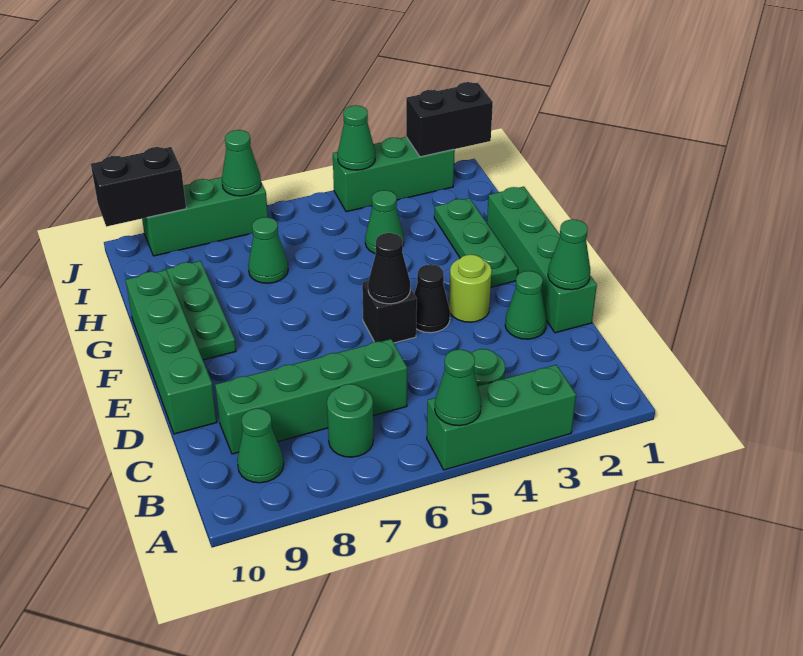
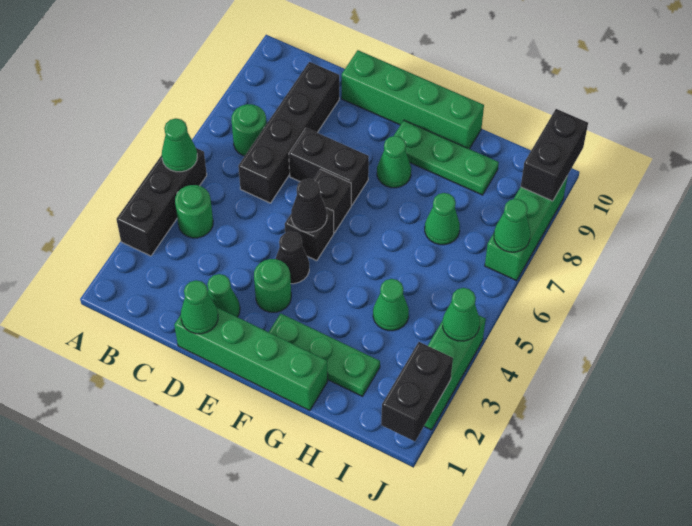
green 1x3 brick [427,365,576,470] -> black 1x3 brick [116,148,207,256]
green 1x1 cone [237,408,284,483] -> green 1x1 cone moved to [377,136,411,188]
green 1x4 brick [215,339,407,454] -> black 1x4 brick [238,62,339,203]
none -> black 1x2 brick [289,128,369,205]
lime 1x1 round brick [449,255,492,322] -> green 1x1 round brick [254,259,291,312]
none -> black 1x1 brick [313,169,351,233]

